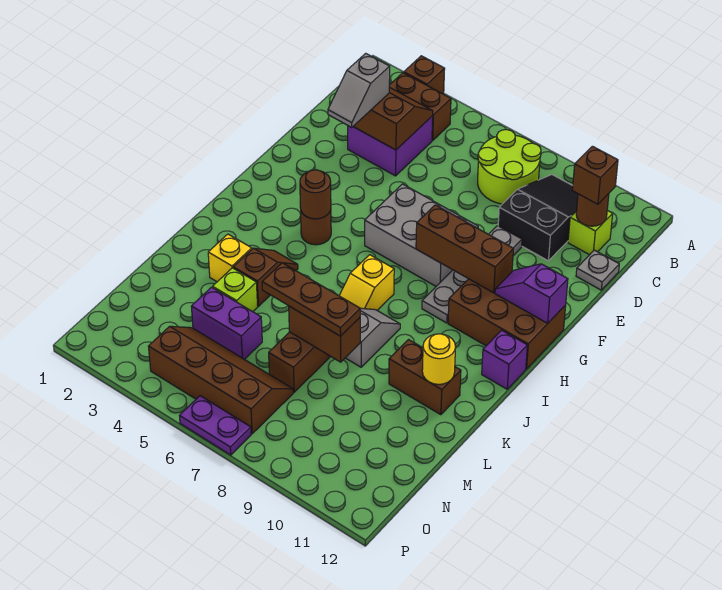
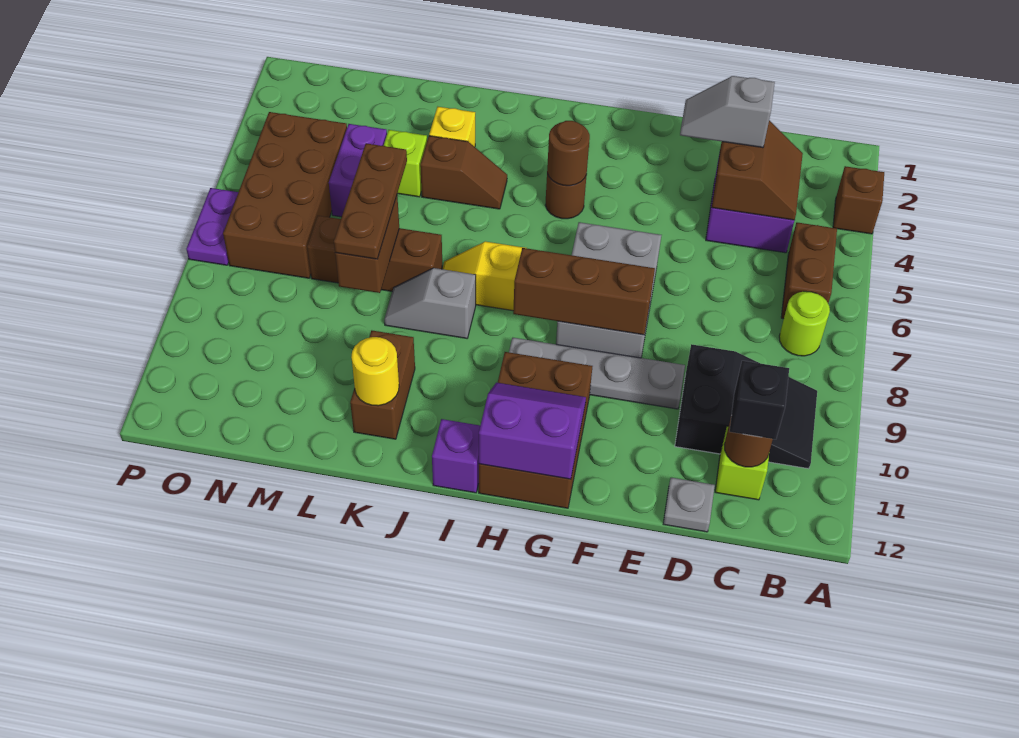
brown 1x2 brick [389,73,451,140] -> brown 1x2 brick moved to [781,223,837,319]
lime 2x2 round brick [478,130,541,204] -> lime 1x1 round brick [779,291,830,356]
brown 1x1 brick [572,146,618,204] -> black 1x1 brick [729,361,789,439]
brown 1x3 brick [416,205,514,293] -> brown 1x3 brick turned to [513,248,655,335]
purple 1x2 slope [495,264,568,323] -> purple 2x2 slope [479,383,586,479]
grey 1x2 slope [346,308,400,367] -> grey 1x2 slope turned to [384,268,476,338]
brown 2x4 slope [148,326,293,434] -> brown 2x4 brick [223,112,347,278]

